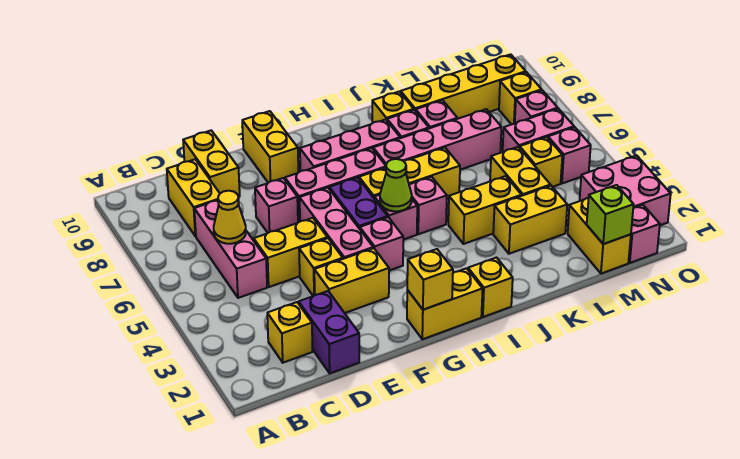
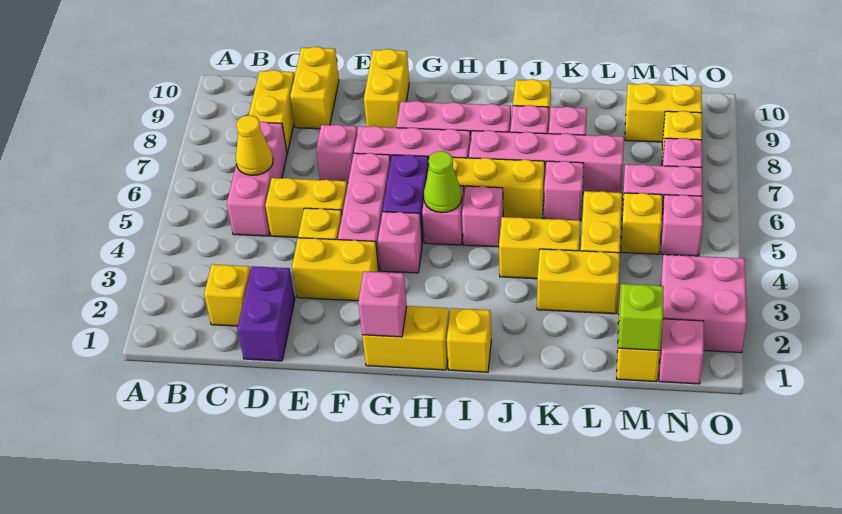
yellow 1x1 brick [407,249,453,310] -> pink 1x1 brick [358,271,407,337]
none -> pink 1x1 brick [544,161,584,221]
yellow 1x4 brick [401,54,526,119] -> yellow 1x2 brick [625,83,702,142]

